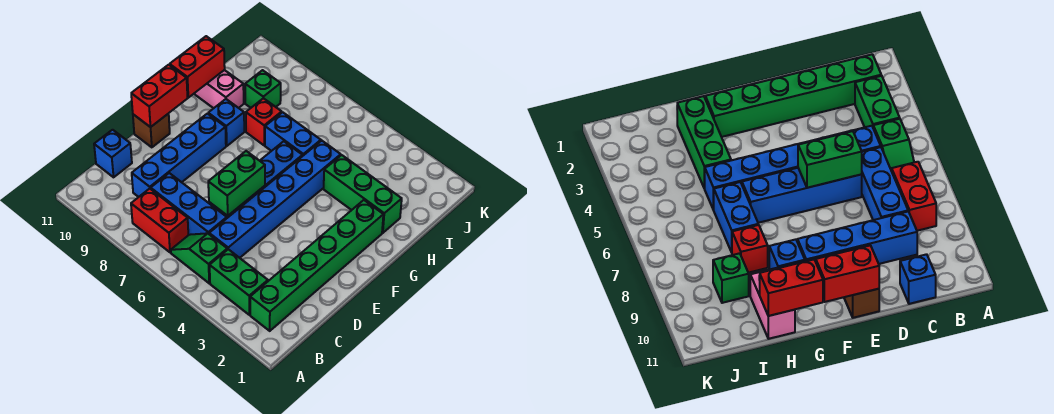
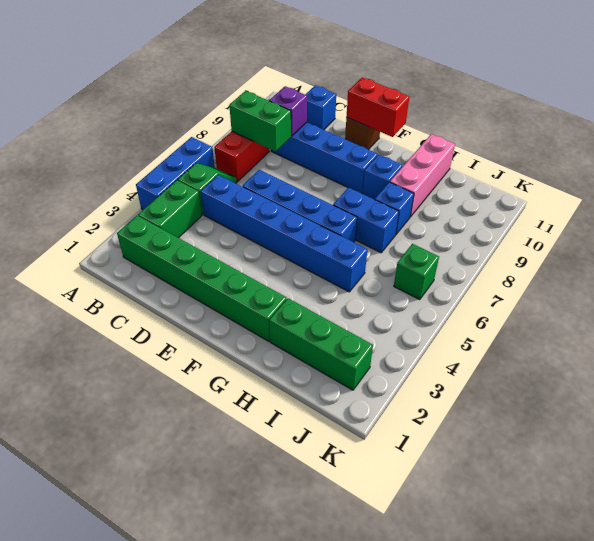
blue 1x3 brick [151,173,227,235] -> blue 1x3 brick moved to [136,137,215,210]
none -> purple 1x1 brick [269,86,307,136]
green 1x2 brick [208,151,265,216] -> green 1x2 brick moved to [229,91,291,152]
red 1x2 brick [170,36,225,98] -> none
green 1x3 brick [324,155,402,233] -> green 1x3 brick turned to [269,298,373,390]
blue 1x2 brick [265,112,321,156] -> blue 1x2 brick turned to [333,187,399,253]
red 1x1 brick [246,98,282,145] -> blue 1x1 brick [375,182,414,234]
pink 1x2 brick [194,70,244,108] -> pink 1x3 brick [390,134,455,217]
green 1x1 brick [245,70,281,108] -> green 1x1 brick moved to [394,244,439,300]

